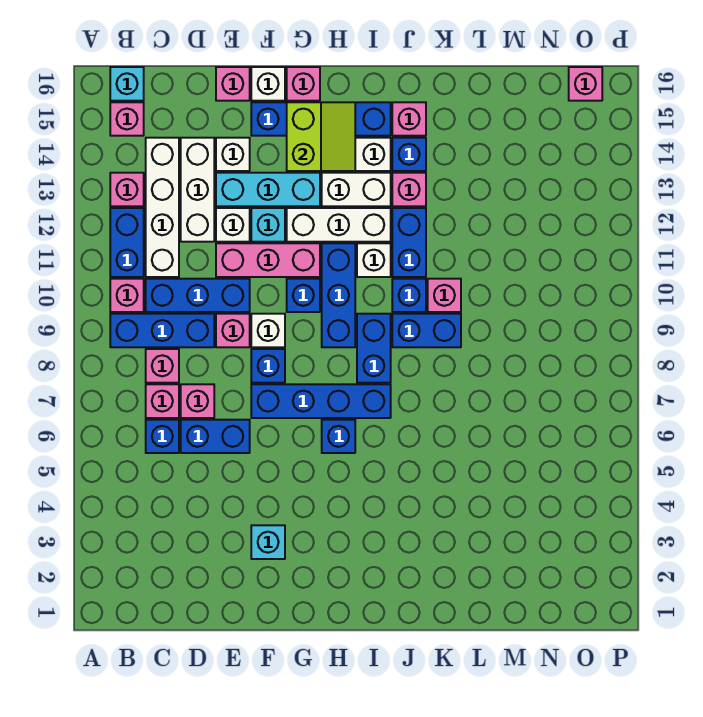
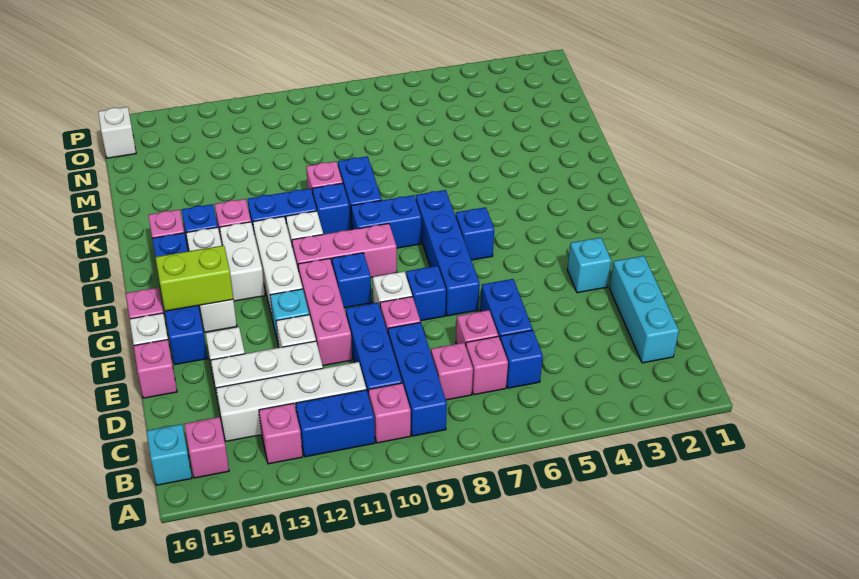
cyan 1x3 brick [216,173,320,206] -> cyan 1x3 brick moved to [609,256,679,363]
blue 1x3 brick [322,243,355,347] -> pink 1x3 brick [292,224,397,277]
pink 1x1 brick [569,67,602,101] -> white 1x1 brick [98,107,136,158]

